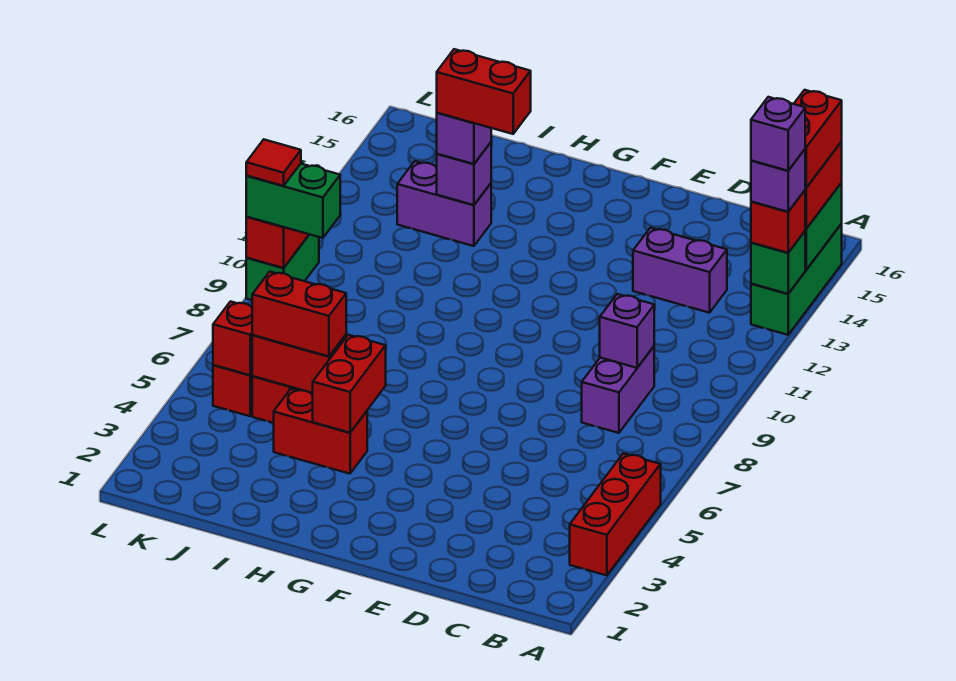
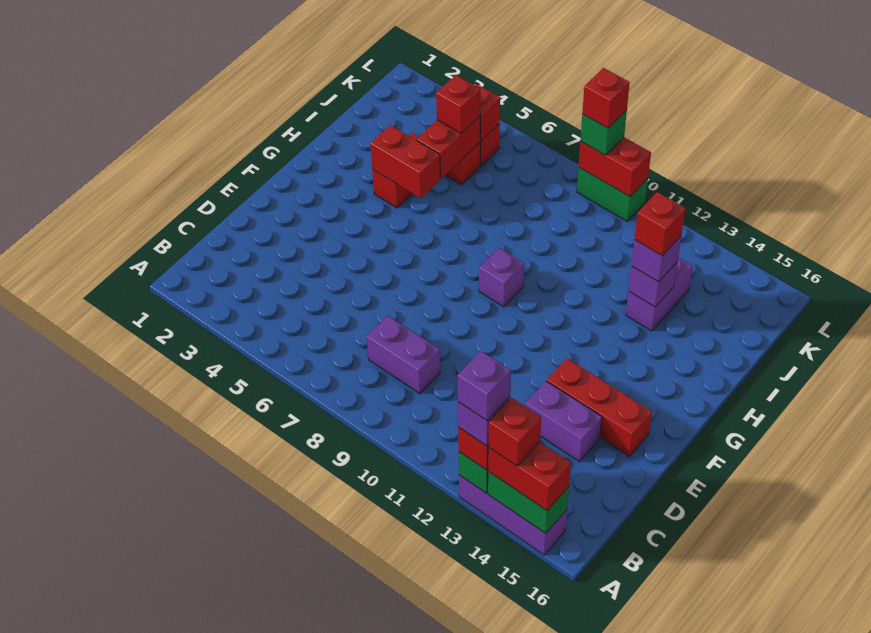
red 1x3 brick [570,453,661,575] -> red 1x3 brick moved to [547,358,652,456]
green 1x3 brick [751,224,842,335] -> purple 1x3 brick [459,475,567,555]
red 1x2 brick [794,90,842,188] -> red 1x1 brick [488,398,541,466]
purple 1x1 brick [600,294,654,368] -> purple 1x1 brick moved to [479,248,524,307]
purple 1x2 brick [633,228,727,313] -> purple 1x2 brick turned to [525,381,602,462]
red 1x2 brick [437,49,531,134] -> red 1x1 brick [635,192,686,256]
red 1x2 brick [252,272,346,356] -> red 1x1 brick [436,75,480,133]
green 1x2 brick [246,164,340,238] -> green 1x1 brick [580,110,627,155]
red 1x1 tile [246,140,301,186] -> red 1x1 brick [582,68,630,128]

